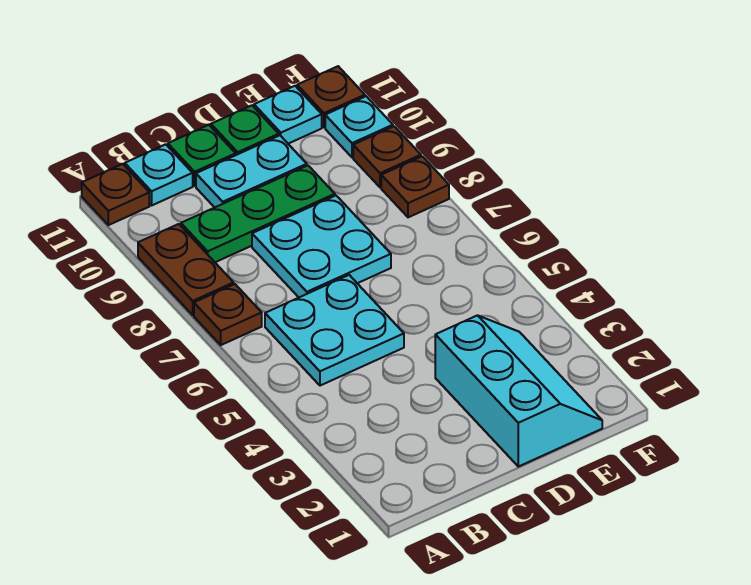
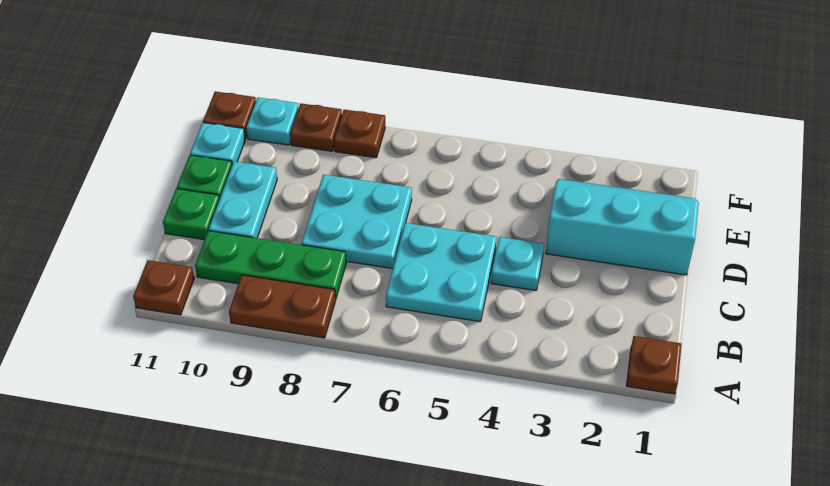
brown 1x1 plate [194,284,262,345] -> brown 1x1 plate moved to [626,336,682,394]
green 1x3 plate [181,165,335,262] -> green 1x3 plate turned to [195,231,346,299]
cyan 1x1 plate [125,144,193,205] -> cyan 1x1 plate moved to [491,237,544,291]

